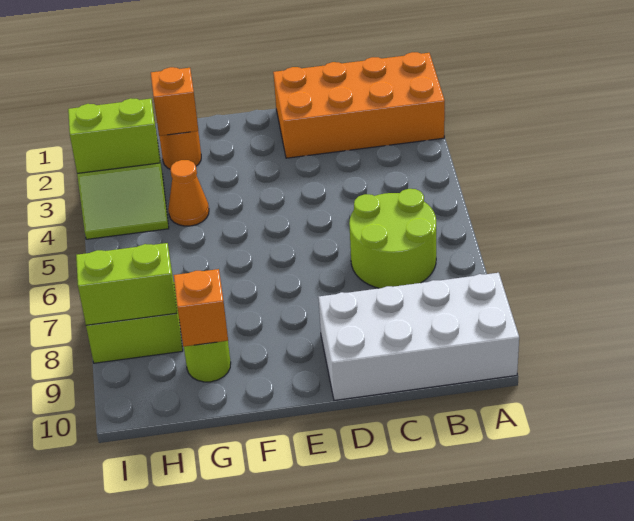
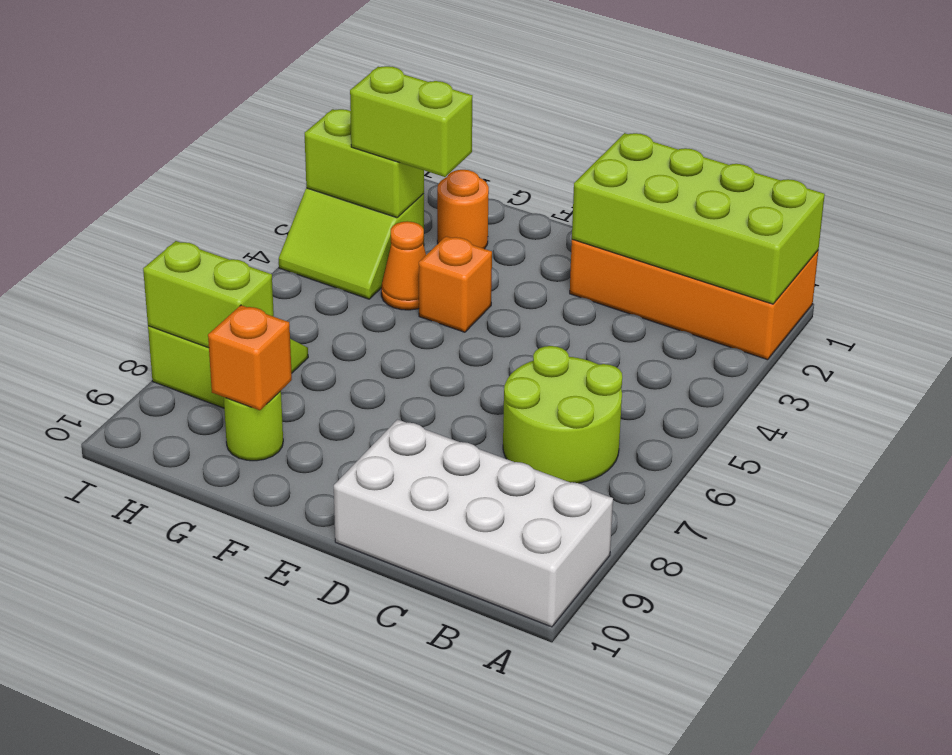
none -> lime 2x4 brick [572,133,825,304]
orange 1x1 brick [151,67,198,136] -> orange 1x1 brick moved to [419,236,492,332]
none -> lime 1x2 brick [350,66,472,177]

